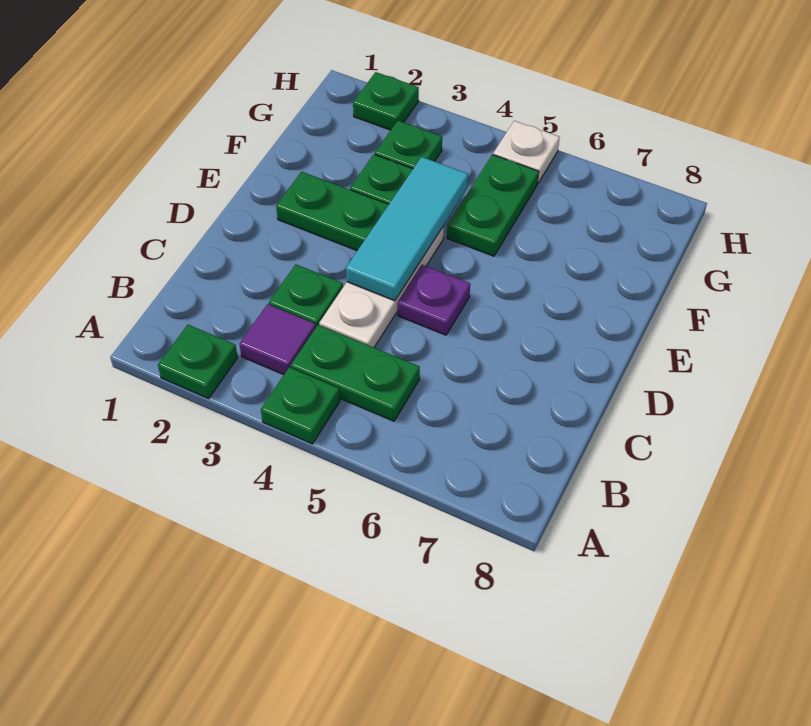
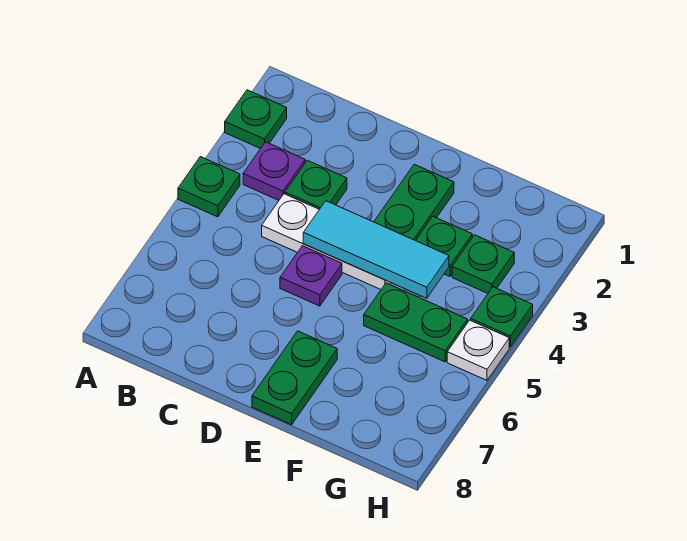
purple 1x1 tile [240,304,316,375] -> purple 1x1 plate [243,142,305,200]
green 1x2 plate [291,325,420,421] -> green 1x2 plate moved to [252,331,337,425]
green 1x1 plate [353,72,419,130] -> green 1x1 plate moved to [471,287,533,347]

